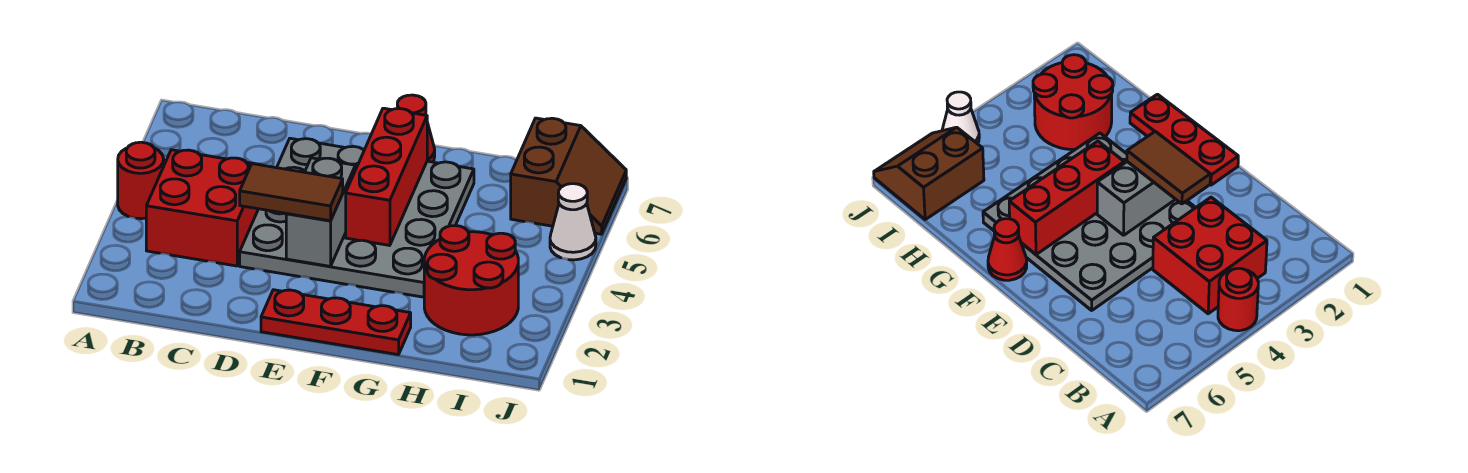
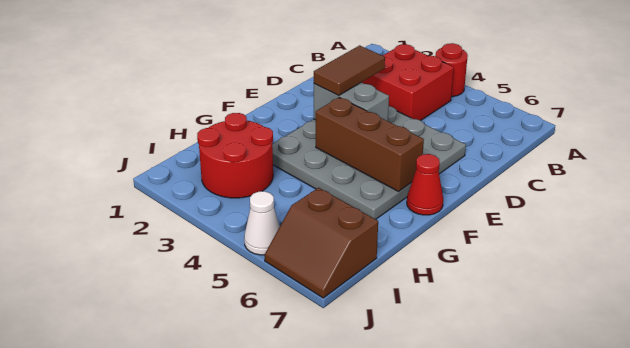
red 1x3 plate [261,290,411,355] -> none
red 1x3 brick [346,108,427,245] -> brown 1x3 brick [316,98,424,191]

